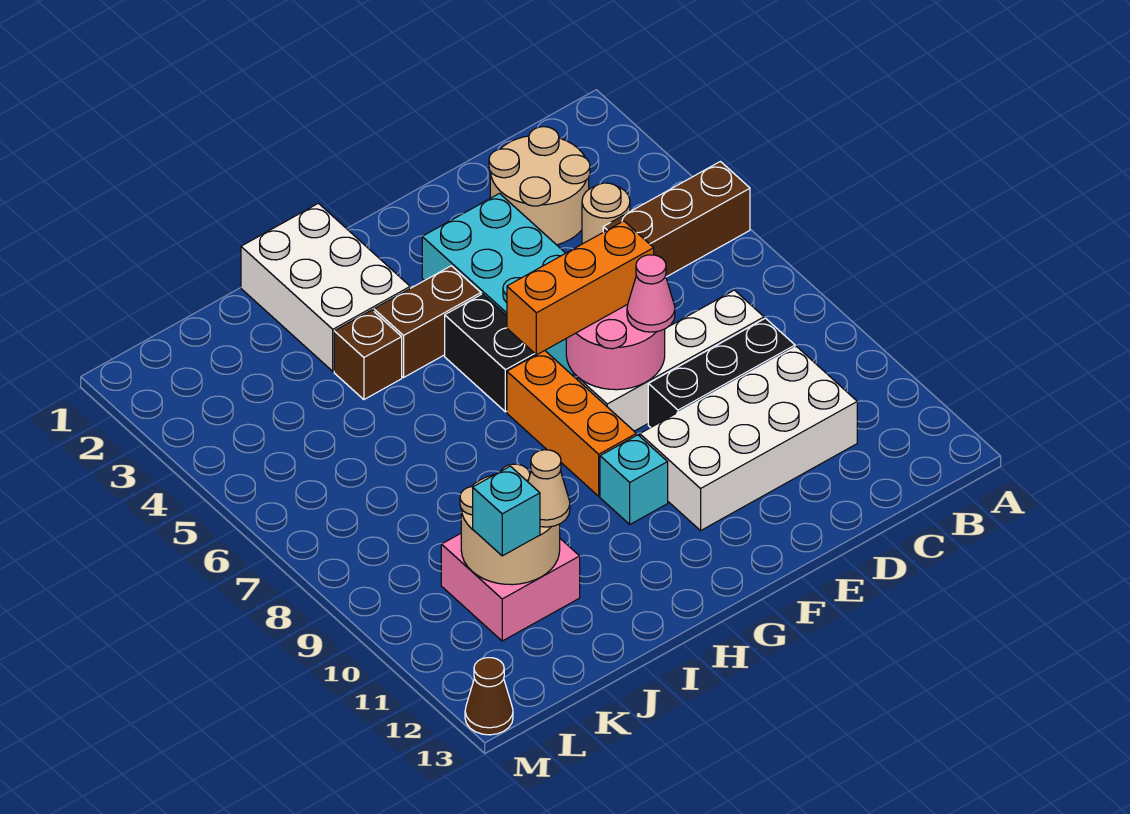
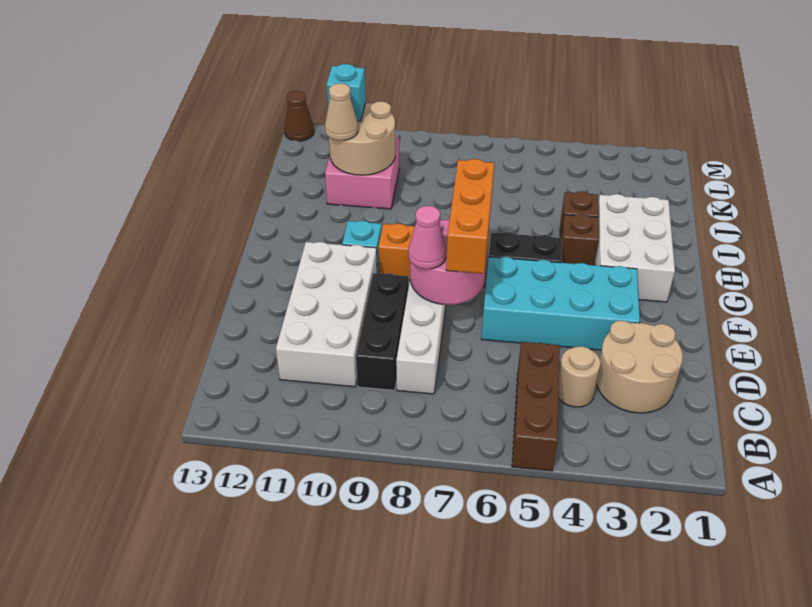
brown 1x2 brick [374,266,481,377] -> brown 1x1 brick [561,214,599,265]
white 2x3 brick [241,203,410,371] -> white 2x3 brick turned to [595,194,675,302]

